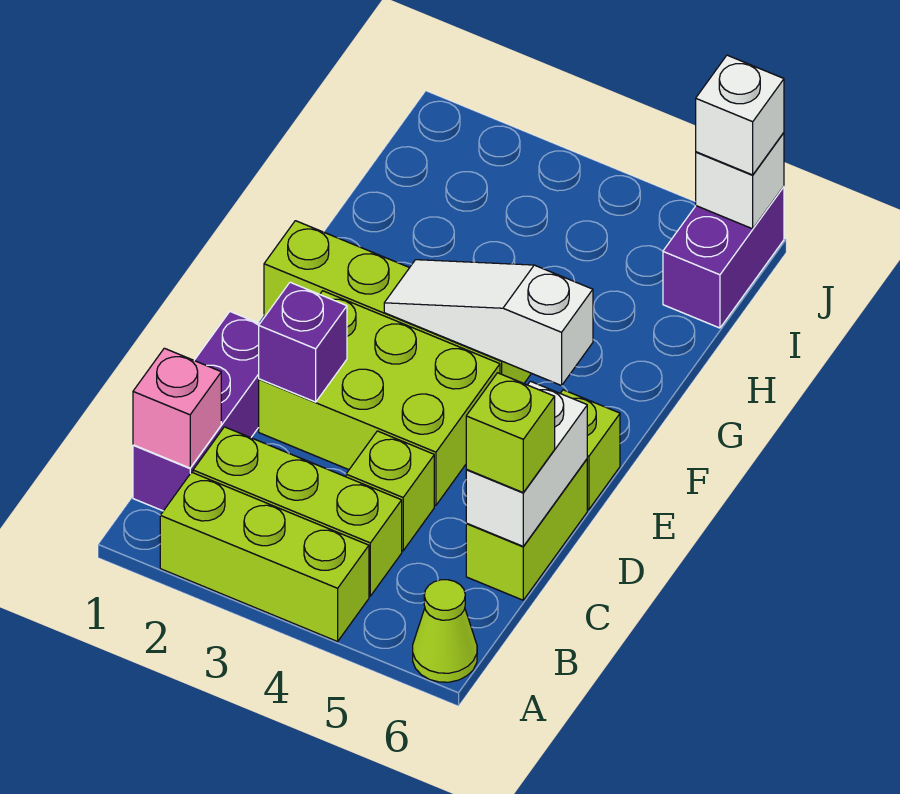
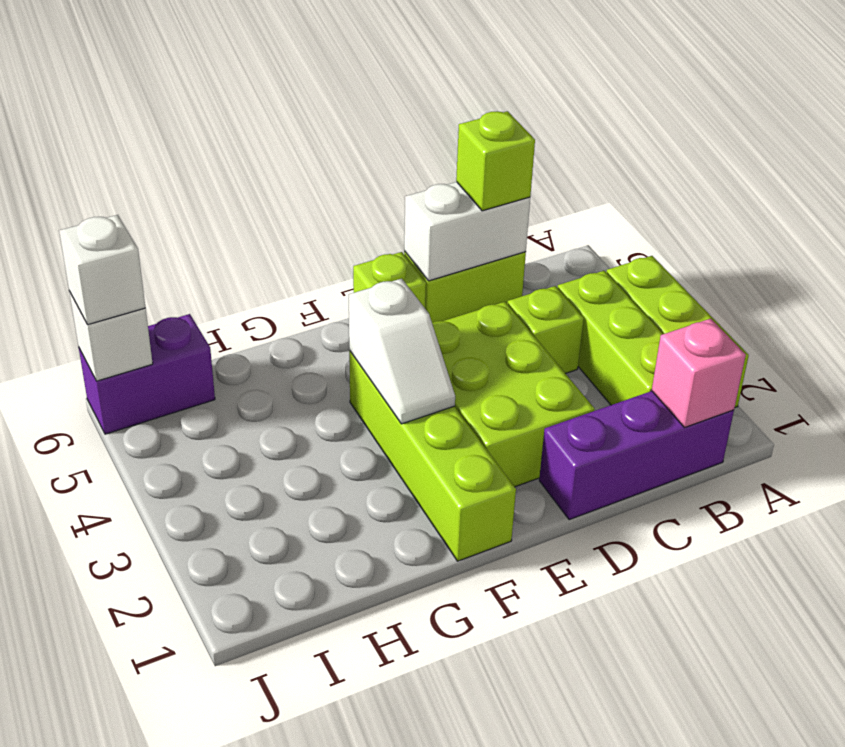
lime 1x1 cone [413,580,477,682] -> none
purple 1x1 brick [259,282,347,402] -> none
white 1x3 slope [384,260,593,386] -> white 1x2 slope [349,279,455,424]

